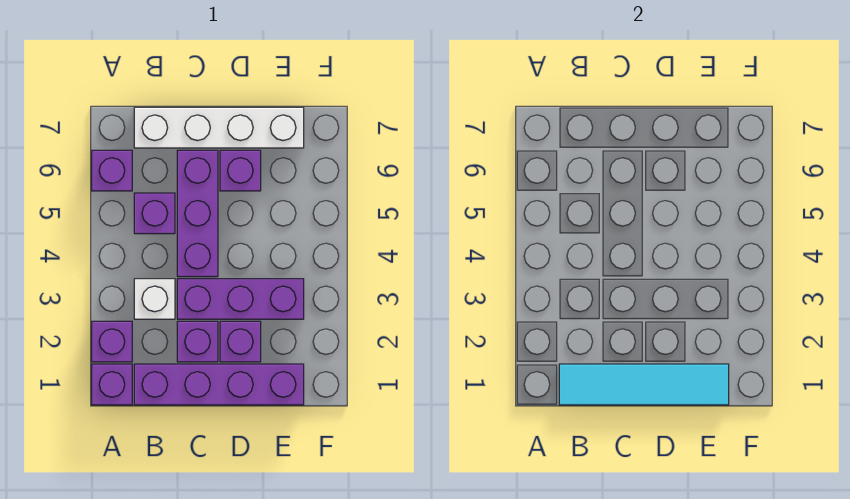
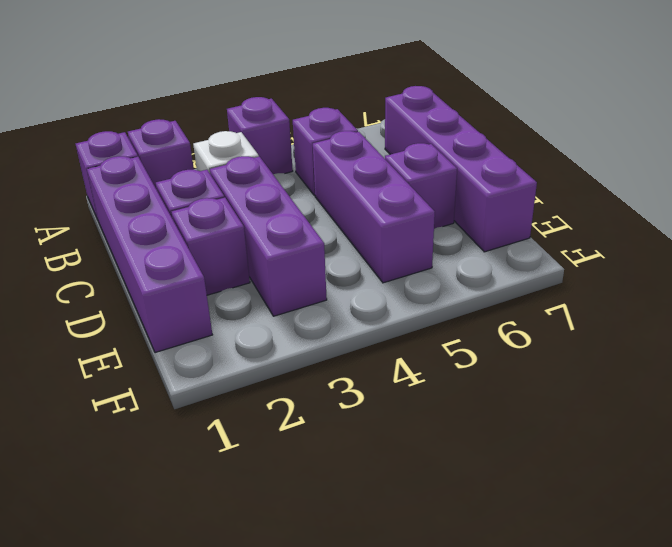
purple 1x1 brick [92,150,132,191] -> purple 1x1 brick moved to [227,97,293,174]
cyan 1x4 tile [559,364,729,405] -> none
white 1x4 brick [134,107,304,148] -> purple 1x4 brick [385,86,537,252]
purple 1x3 brick [177,150,218,277] -> purple 1x3 brick turned to [313,131,435,283]

